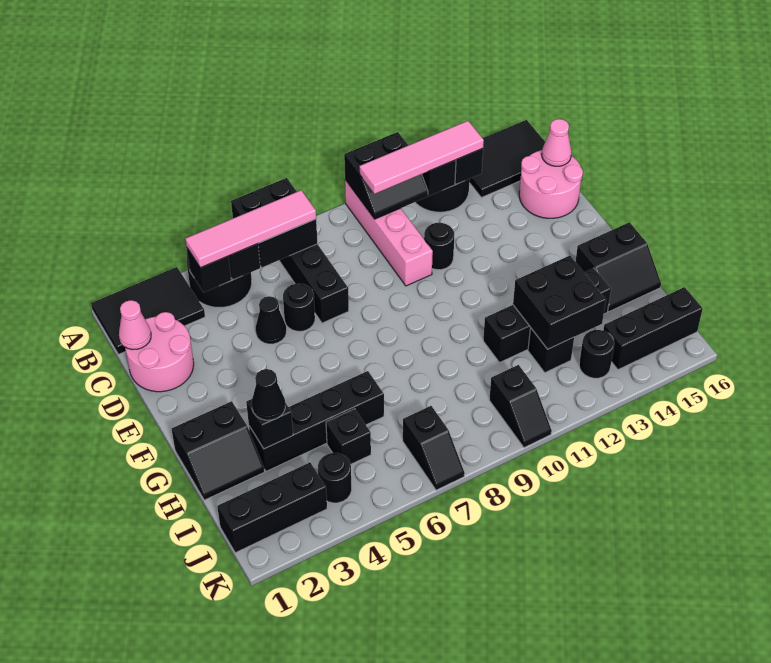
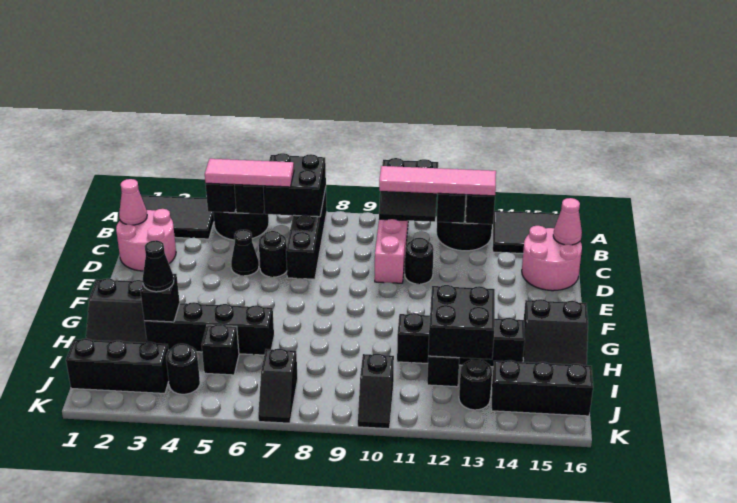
pink 1x4 tile [186,190,316,268] -> pink 1x3 tile [205,159,294,187]

